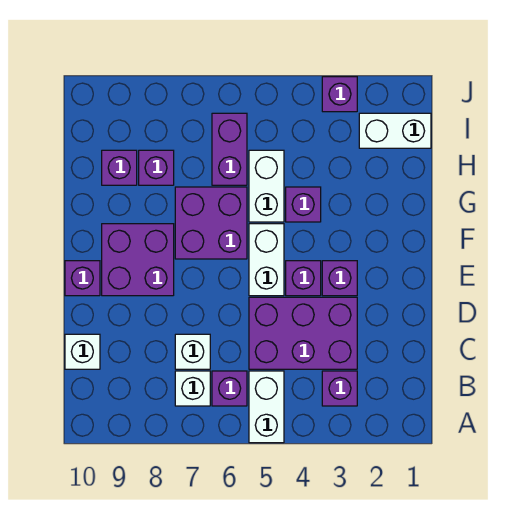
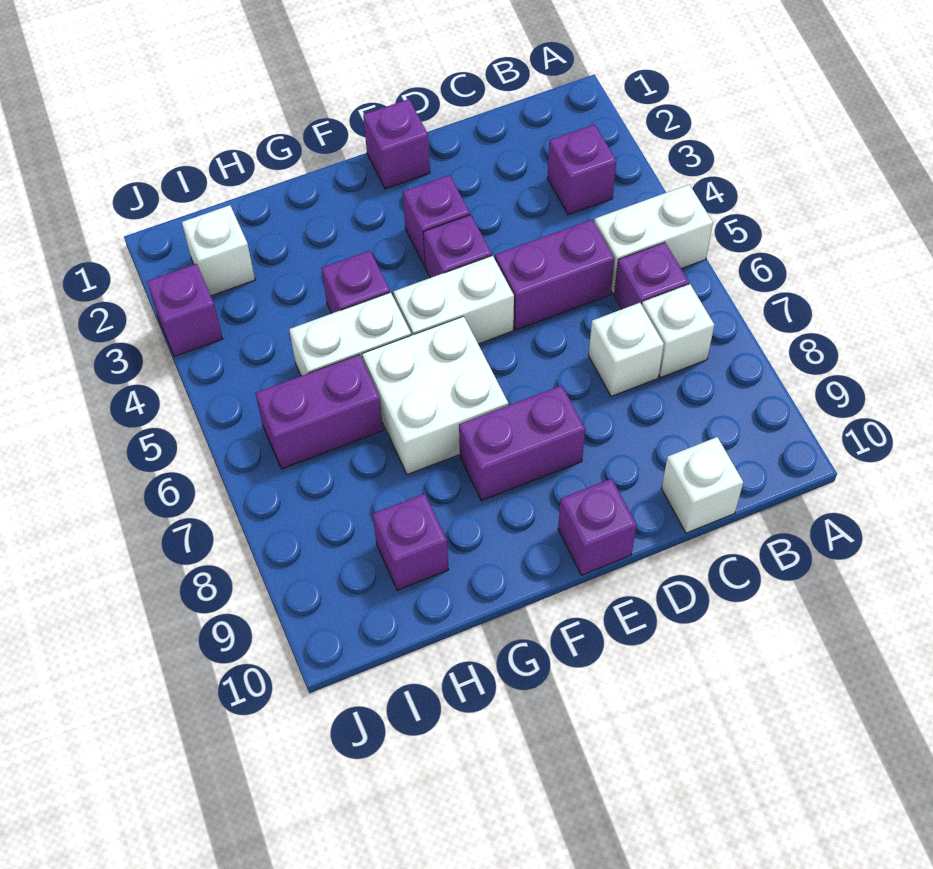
purple 2x3 brick [249,297,357,369] -> purple 1x2 brick [495,220,615,330]
purple 2x2 brick [102,224,174,296] -> purple 1x2 brick [459,385,585,501]
purple 2x2 brick [175,187,247,259] -> white 2x2 brick [362,316,508,475]
purple 1x1 brick [139,150,174,185] -> purple 1x1 brick moved to [363,99,430,189]
white 1x2 brick [359,113,431,148] -> white 1x1 brick [182,205,255,296]

